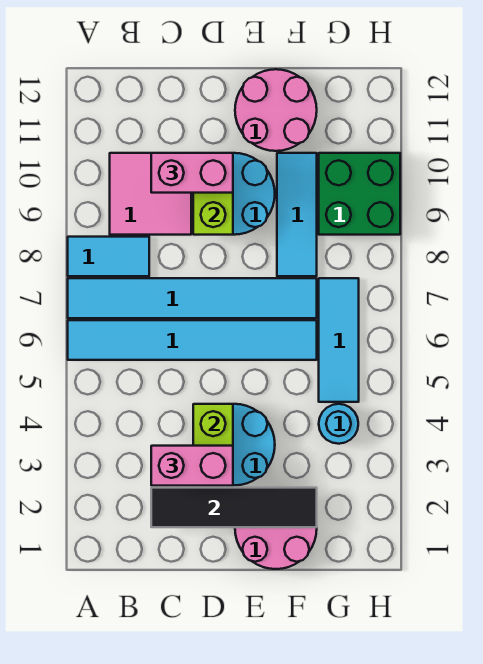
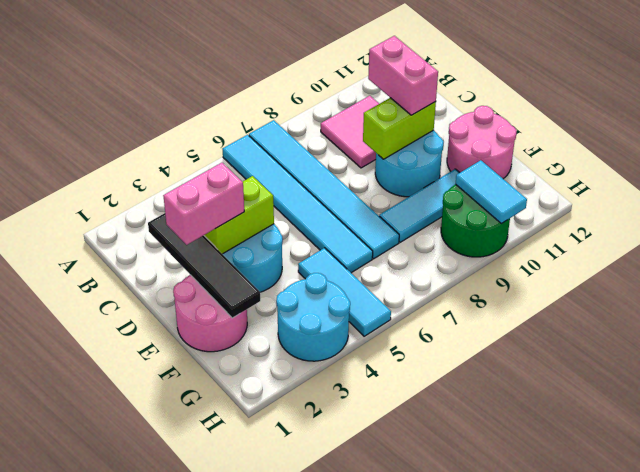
cyan 1x2 tile [68,237,149,276] -> cyan 1x2 tile moved to [456,160,527,224]
pink 1x2 brick [151,446,233,486] -> pink 1x2 brick turned to [163,163,244,245]
cyan 1x1 round brick [319,404,358,444] -> cyan 2x2 round brick [276,273,350,361]
cyan 1x3 tile [319,278,359,402] -> cyan 1x3 tile turned to [298,248,391,336]
green 2x2 brick [319,153,400,235] -> green 2x2 round brick [441,184,510,257]

